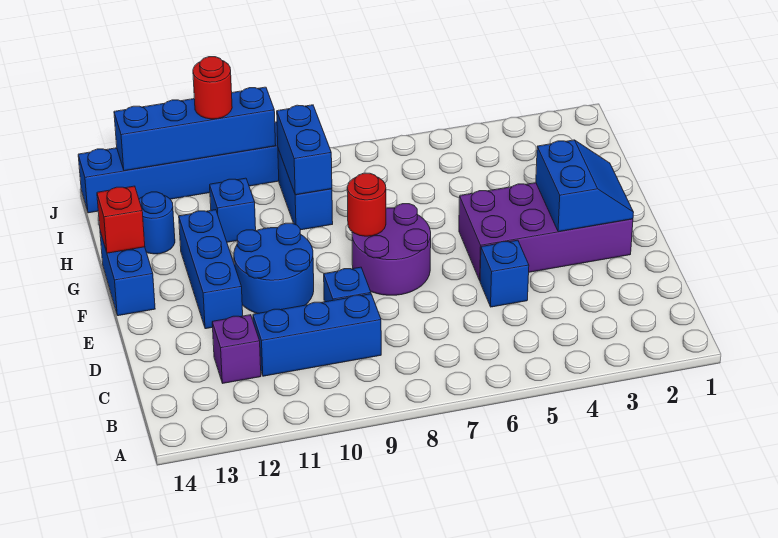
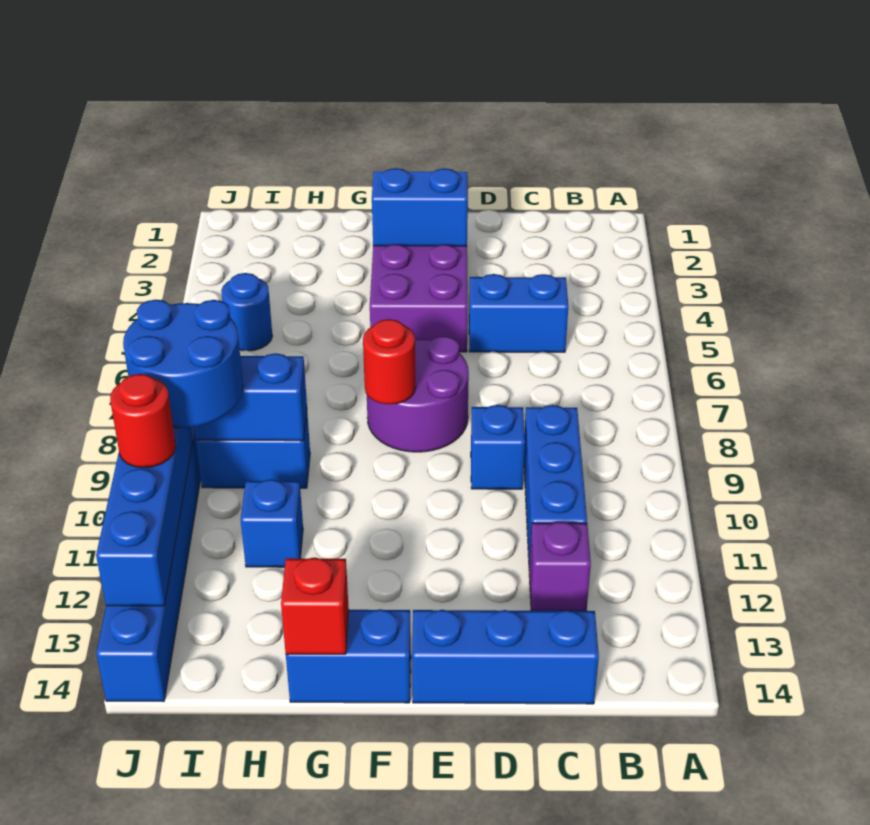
blue 1x1 brick [480,240,529,307] -> blue 1x2 brick [469,274,568,352]
blue 2x2 round brick [234,223,314,314] -> blue 2x2 round brick moved to [123,300,243,428]
blue 1x3 brick [179,210,243,329] -> blue 1x3 brick moved to [412,610,599,704]
blue 1x1 round brick [139,192,175,254] -> blue 1x1 round brick moved to [221,273,272,351]

